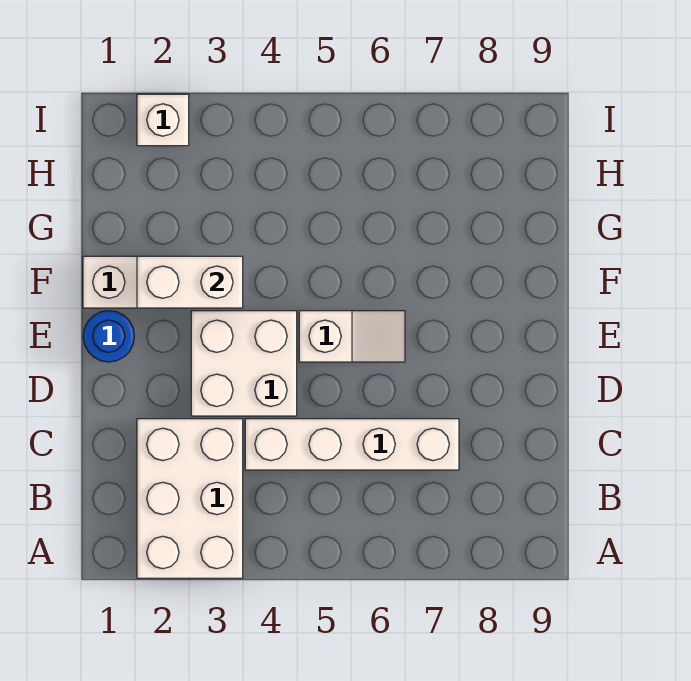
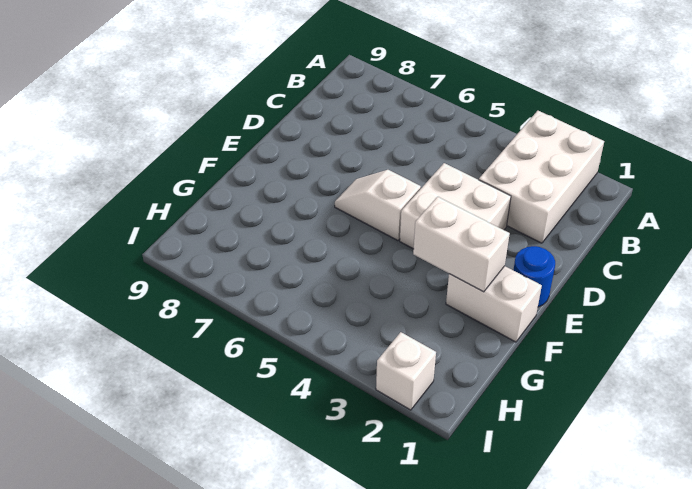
white 1x4 brick [245,419,459,470] -> none

